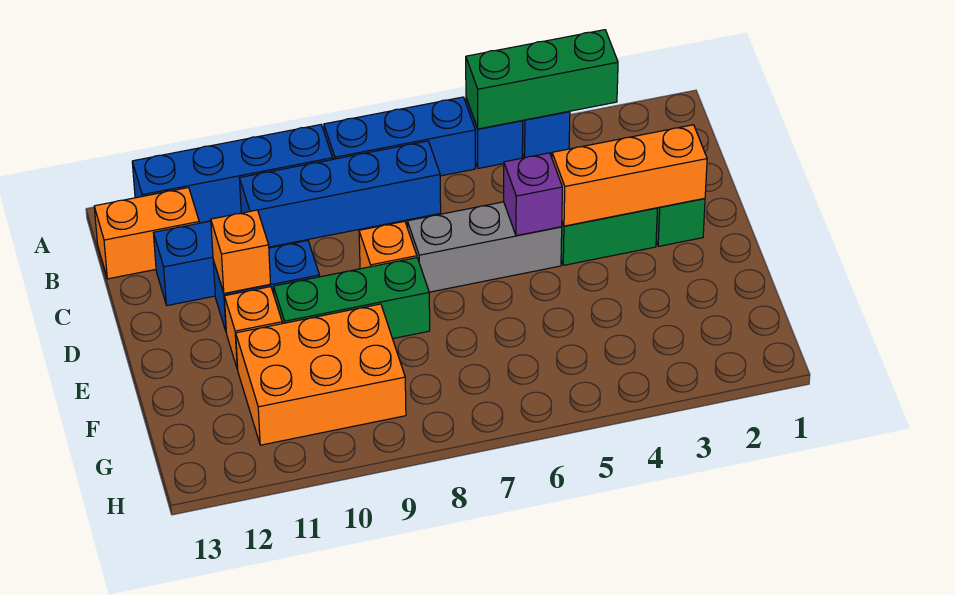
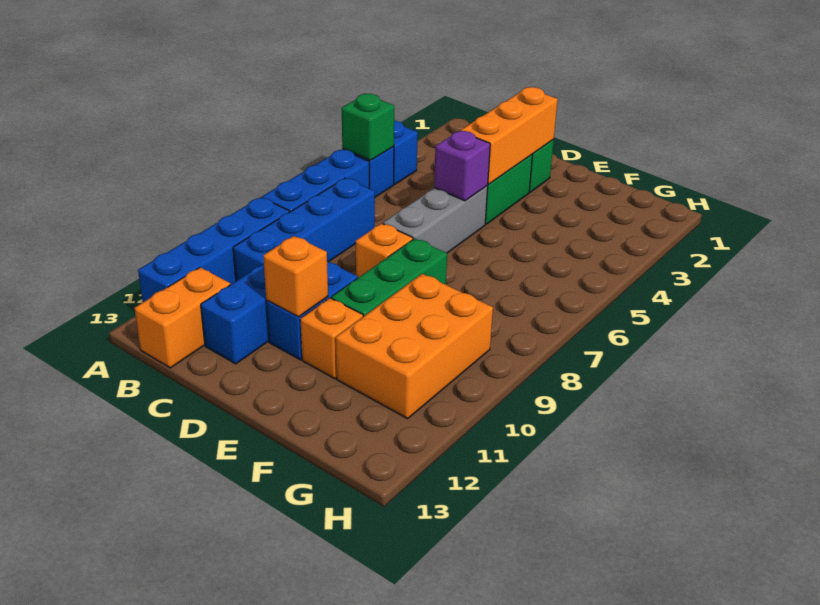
green 1x3 brick [466,30,618,129] -> green 1x1 brick [342,94,394,160]

